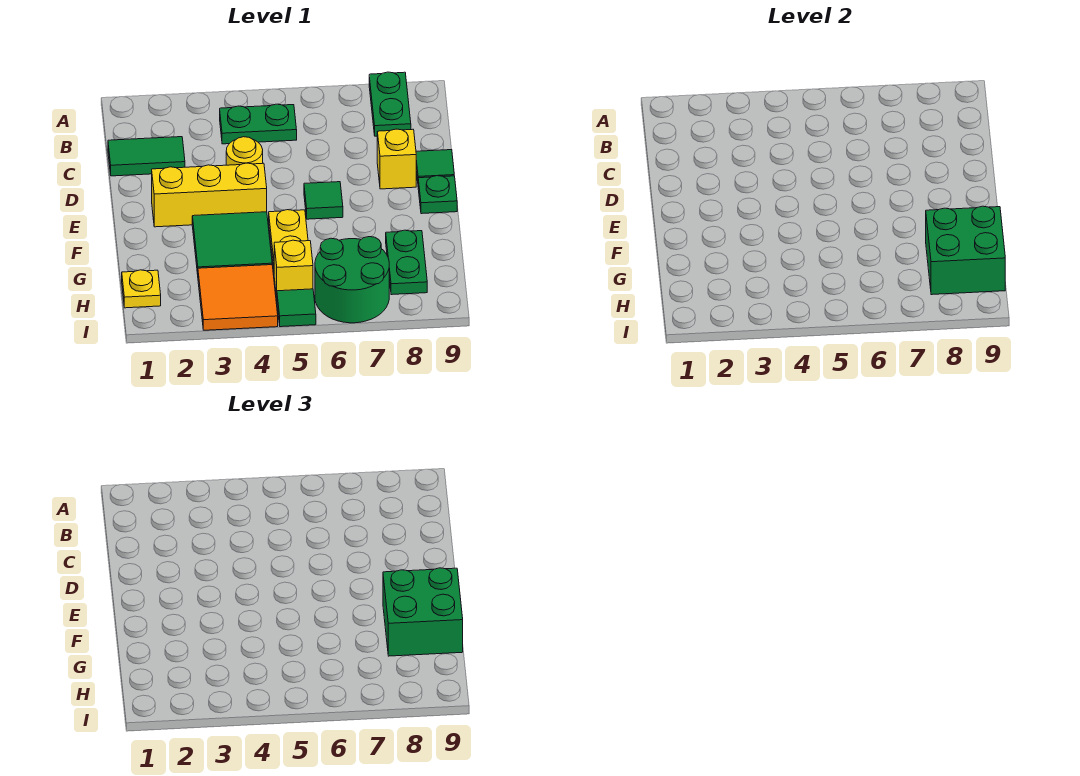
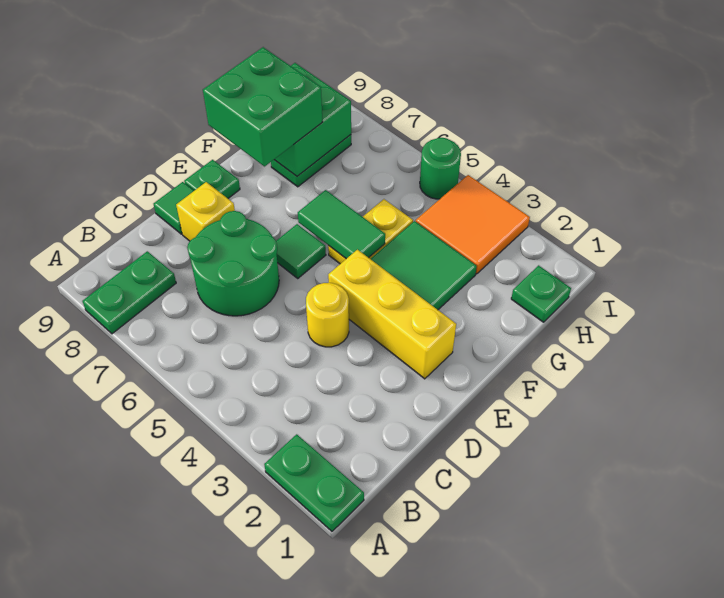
green 1x2 plate [220,104,297,144] -> green 1x2 plate moved to [264,434,364,531]
green 1x2 tile [108,137,185,176] -> green 1x2 tile moved to [298,190,385,259]
yellow 1x1 plate [122,270,161,308] -> green 1x1 plate [511,265,571,322]
yellow 1x1 brick [274,240,313,297] -> none
green 2x2 round brick [315,237,389,323] -> green 2x2 round brick moved to [187,211,279,316]
green 1x1 tile [277,289,316,327] -> green 1x1 round brick [420,138,461,199]

